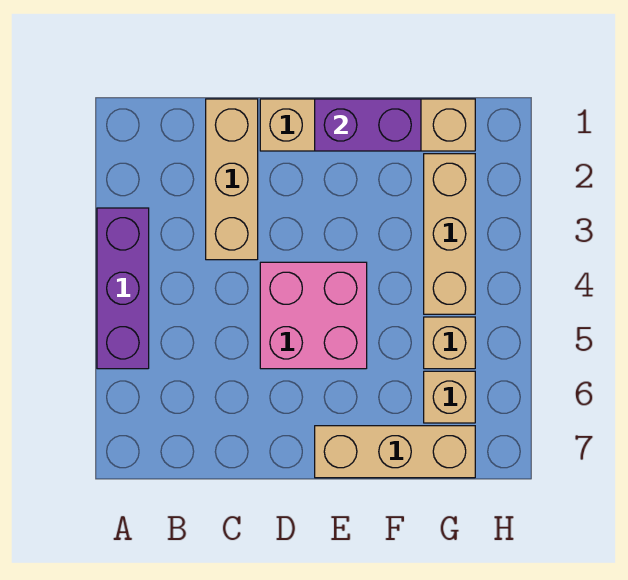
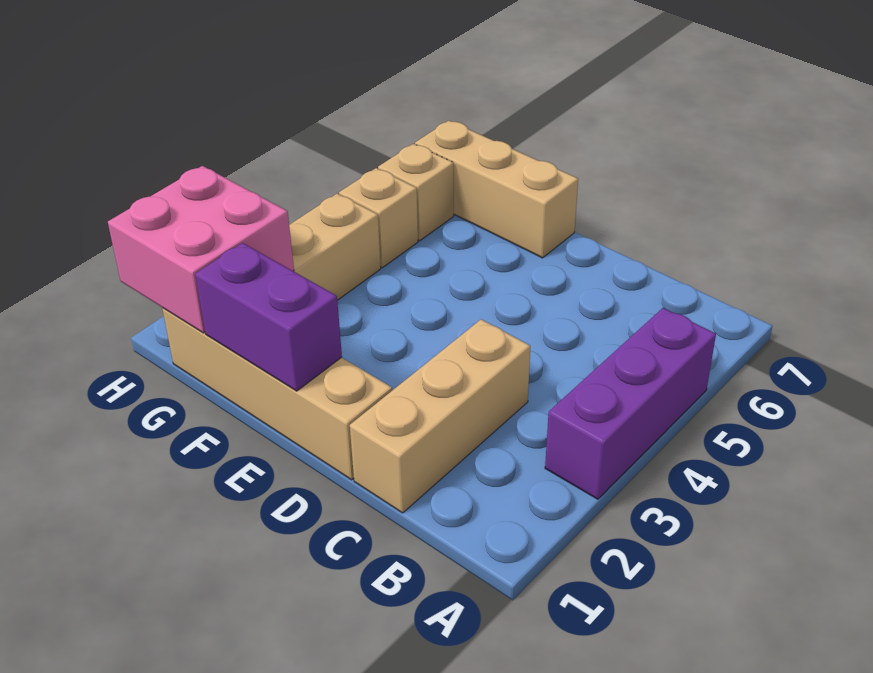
pink 2x2 brick [260,262,367,369] -> pink 2x2 brick moved to [108,166,294,333]

